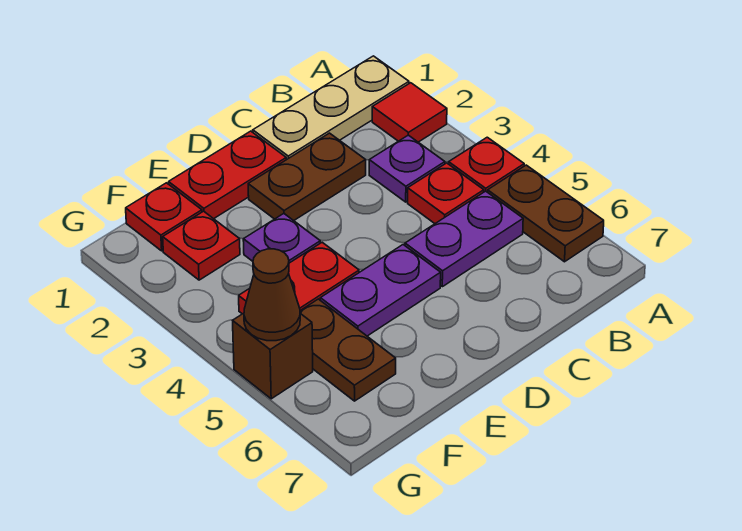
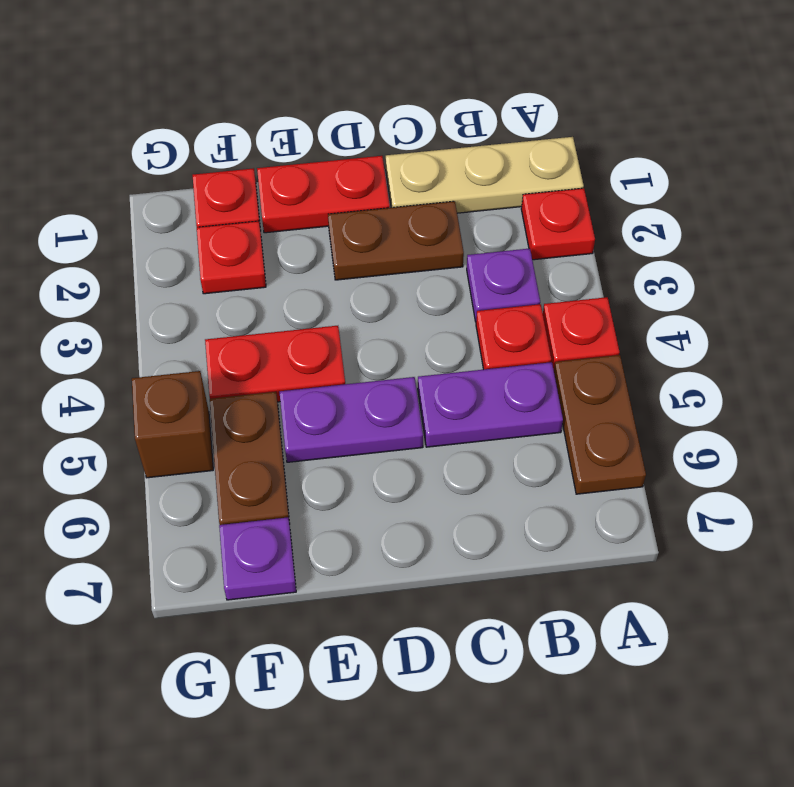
red 1x1 tile [372,83,447,142] -> red 1x1 plate [521,188,595,260]
purple 1x1 plate [243,214,320,263] -> purple 1x1 plate moved to [219,517,296,600]
brown 1x1 cone [244,249,300,341] -> none

